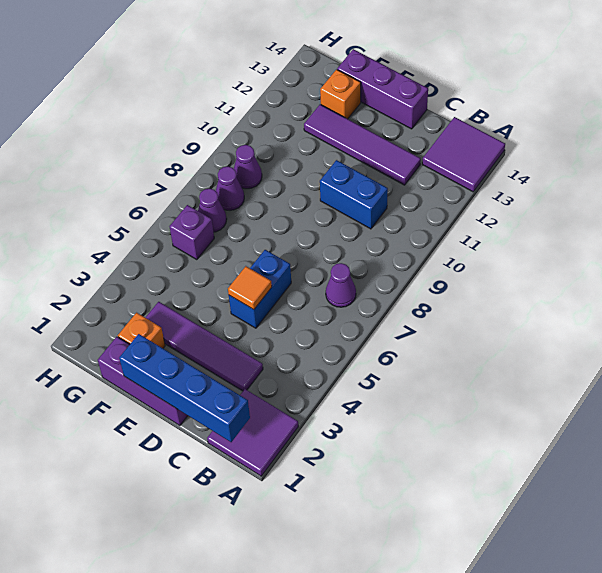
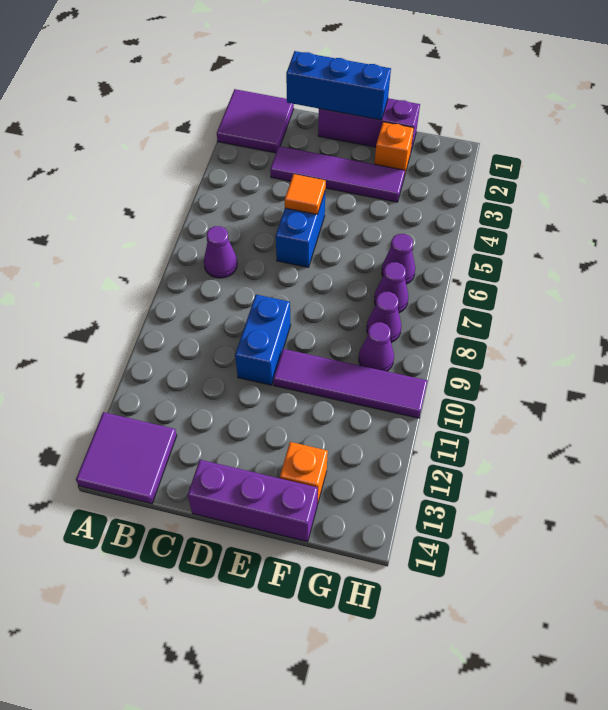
blue 1x4 brick [119,334,250,442] -> blue 1x3 brick [286,51,391,120]
blue 1x2 brick [320,160,388,229] -> blue 1x2 brick turned to [235,295,291,385]
purple 1x4 tile [304,104,421,185] -> purple 1x4 tile moved to [273,349,427,418]
purple 1x1 brick [170,205,214,260] -> purple 1x1 cone [382,234,415,284]

